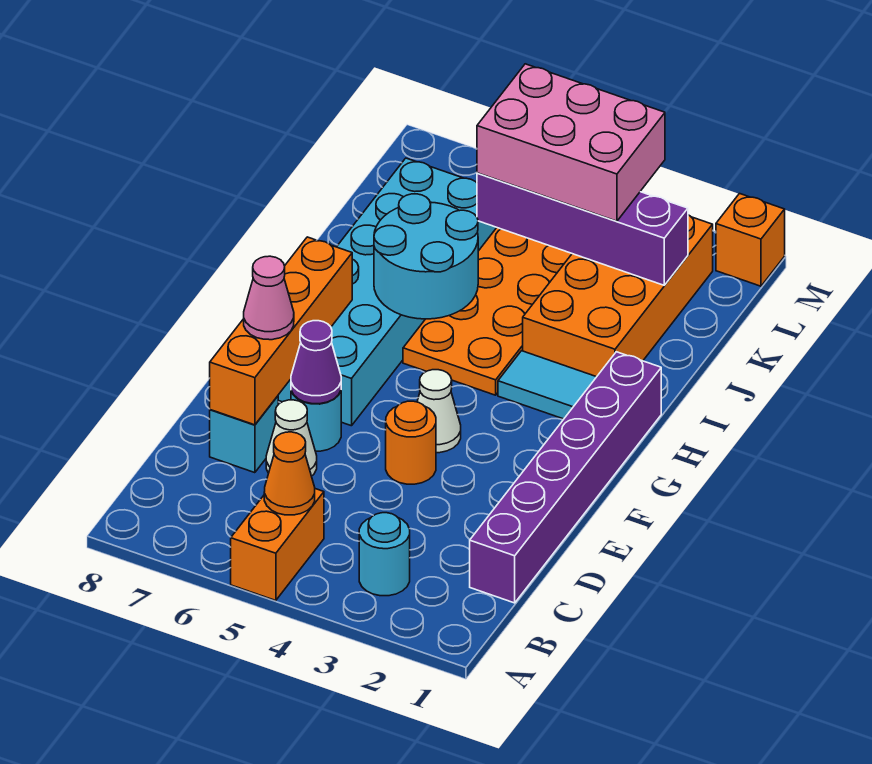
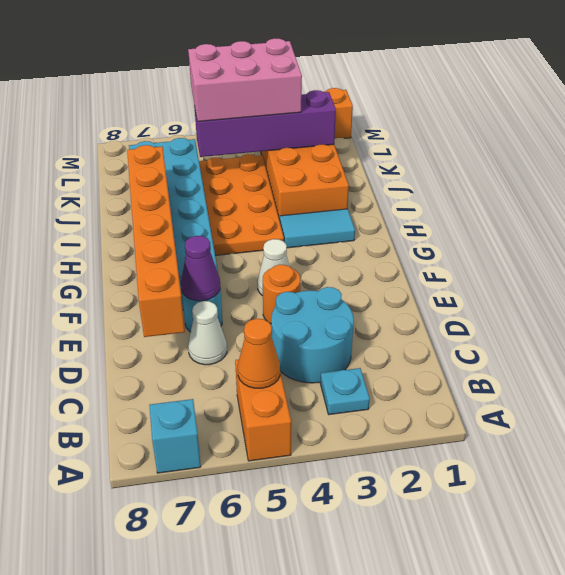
cyan 1x1 round brick [359,513,410,596] -> cyan 1x1 plate [320,368,370,415]
purple 1x6 brick [470,352,661,603] -> none
cyan 1x1 brick [210,396,278,473] -> cyan 1x1 brick moved to [149,399,201,473]
orange 1x4 brick [210,237,352,425] -> orange 1x6 brick [127,145,185,337]
pink 1x1 cone [244,256,294,340] -> none
cyan 2x2 round brick [374,194,478,319] -> cyan 2x2 round brick moved to [271,287,354,383]

